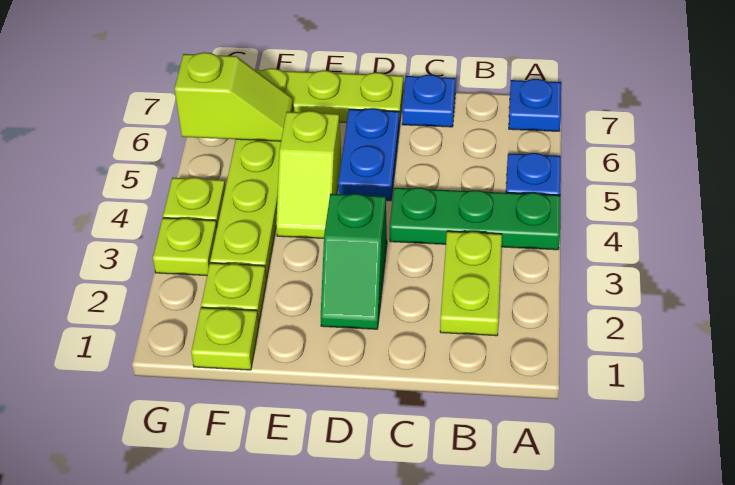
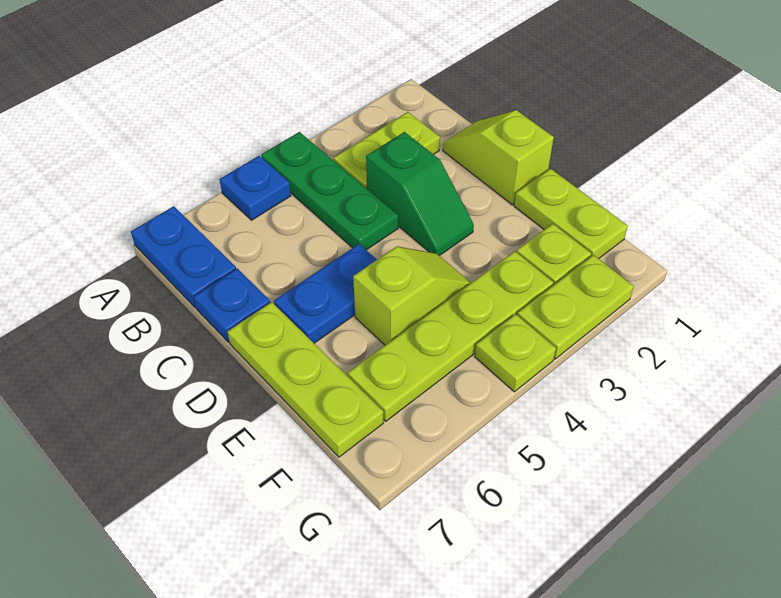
blue 1x1 plate [509,79,561,131] -> blue 1x2 plate [131,206,236,308]
green 1x2 slope [321,194,387,329] -> green 1x2 slope turned to [366,132,474,256]
lime 1x1 plate [191,308,259,370] -> lime 1x2 plate [514,169,628,259]
lime 1x2 slope [175,52,293,141] -> lime 1x2 slope moved to [443,110,554,205]
lime 1x1 plate [153,218,217,276] -> lime 1x2 plate [517,255,634,359]

